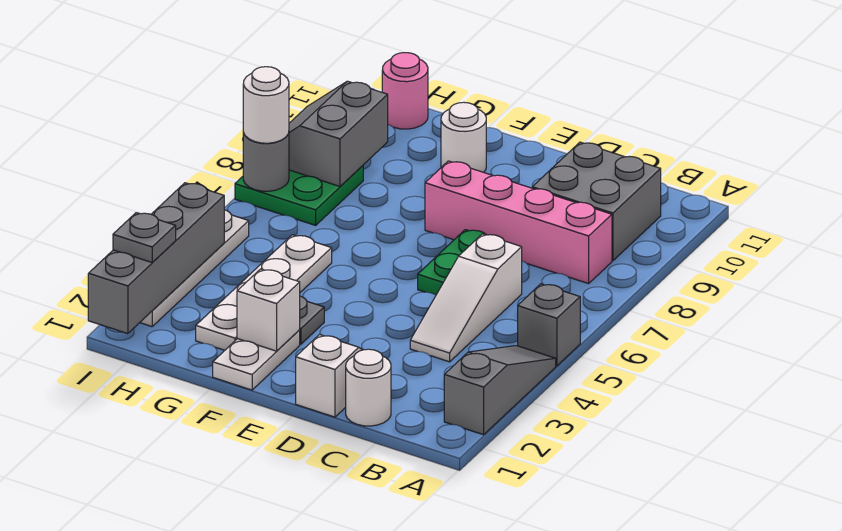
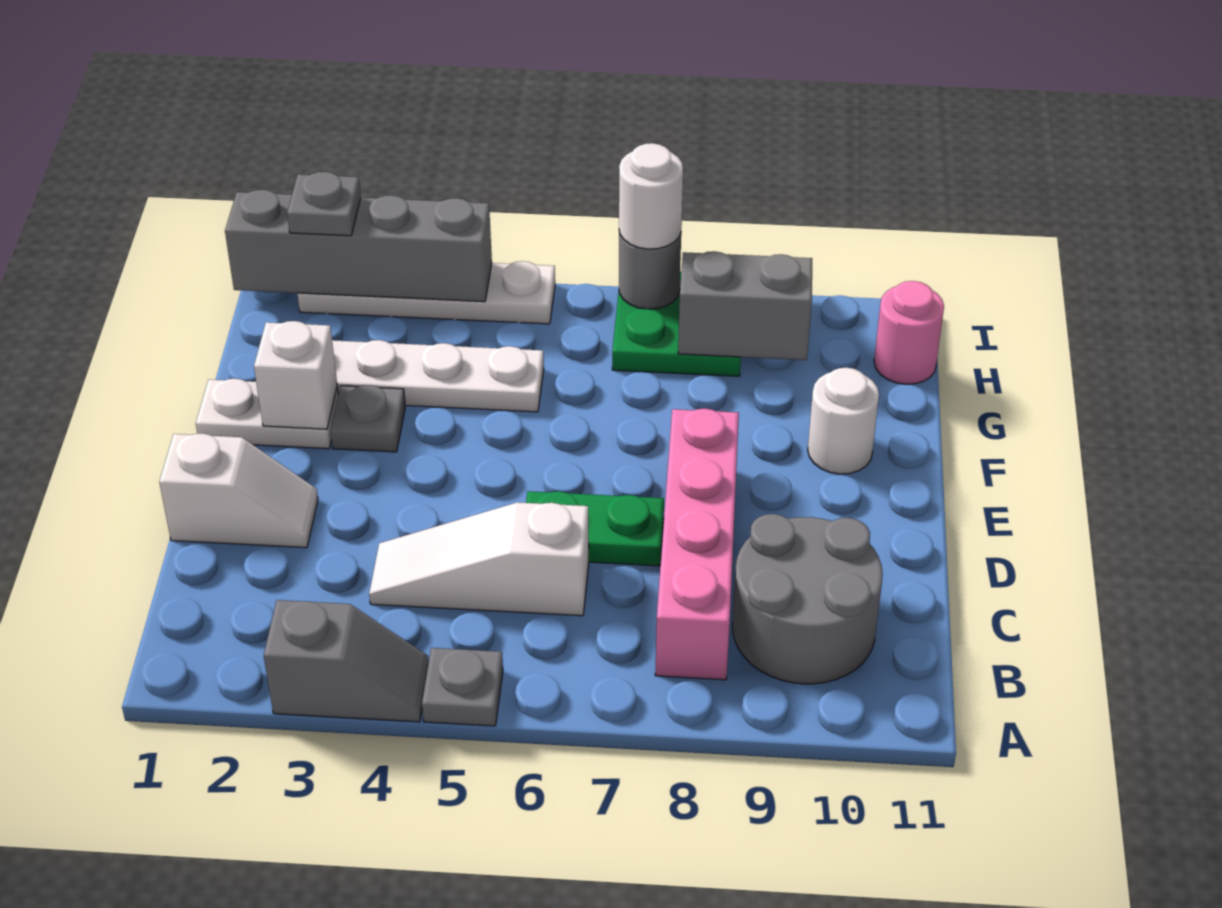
grey 1x3 slope [444,346,556,435] -> grey 1x2 slope [264,600,429,722]
grey 1x1 brick [518,284,580,366] -> grey 1x1 plate [422,648,503,726]
grey 2x2 brick [532,142,661,261] -> grey 2x2 round brick [732,514,883,684]
white 1x1 round brick [346,349,391,426] -> none

